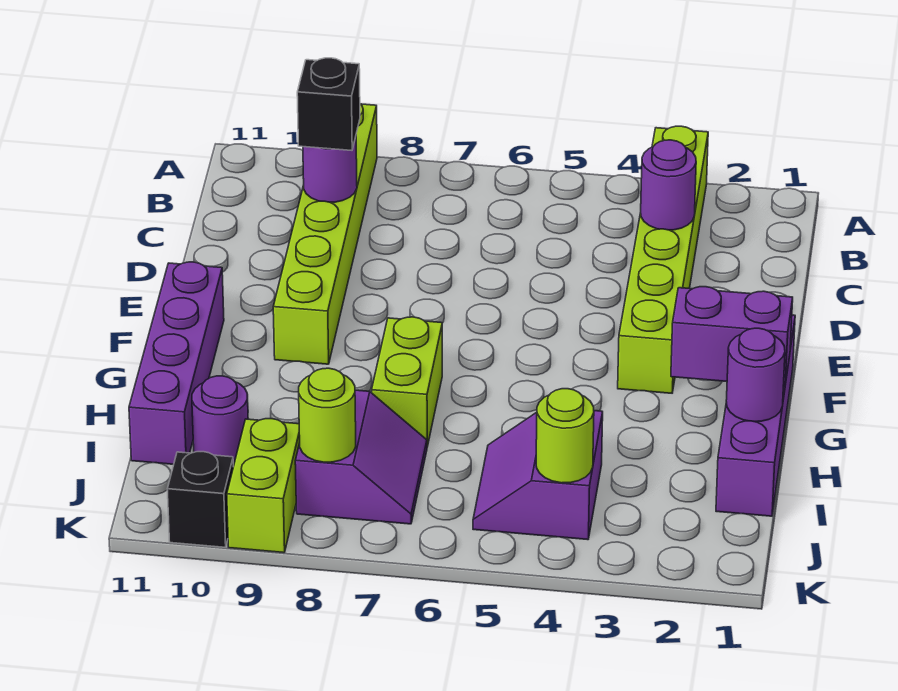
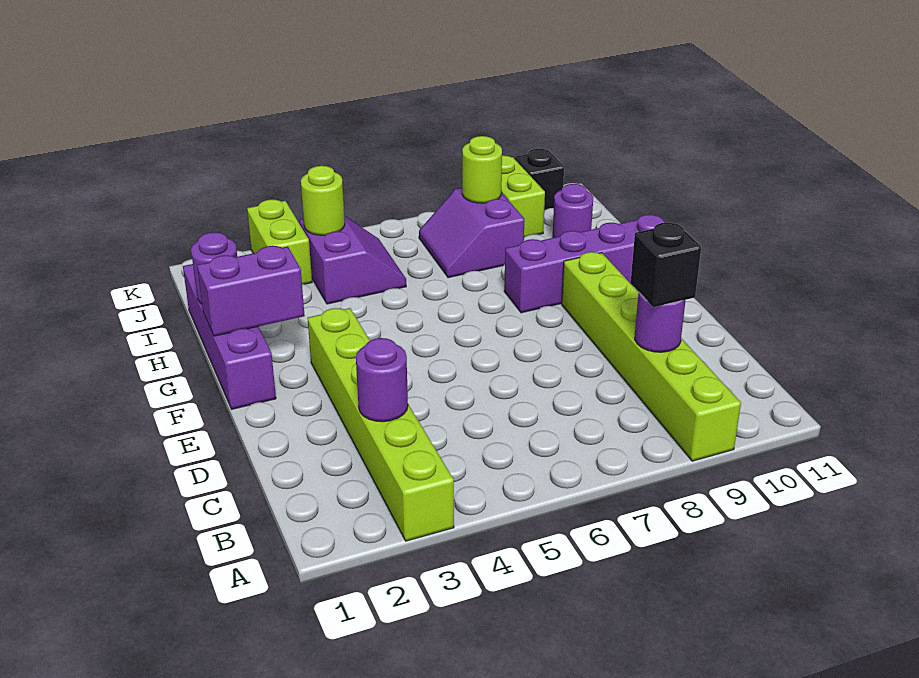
purple 1x4 brick [129,262,224,464] -> purple 1x4 brick turned to [504,215,665,313]
lime 1x2 brick [372,317,442,447] -> lime 1x2 brick moved to [247,199,312,284]

